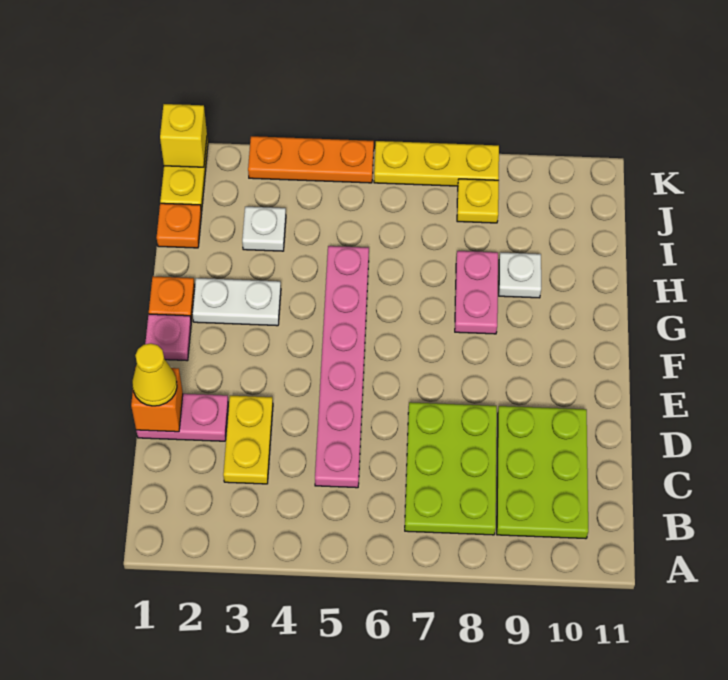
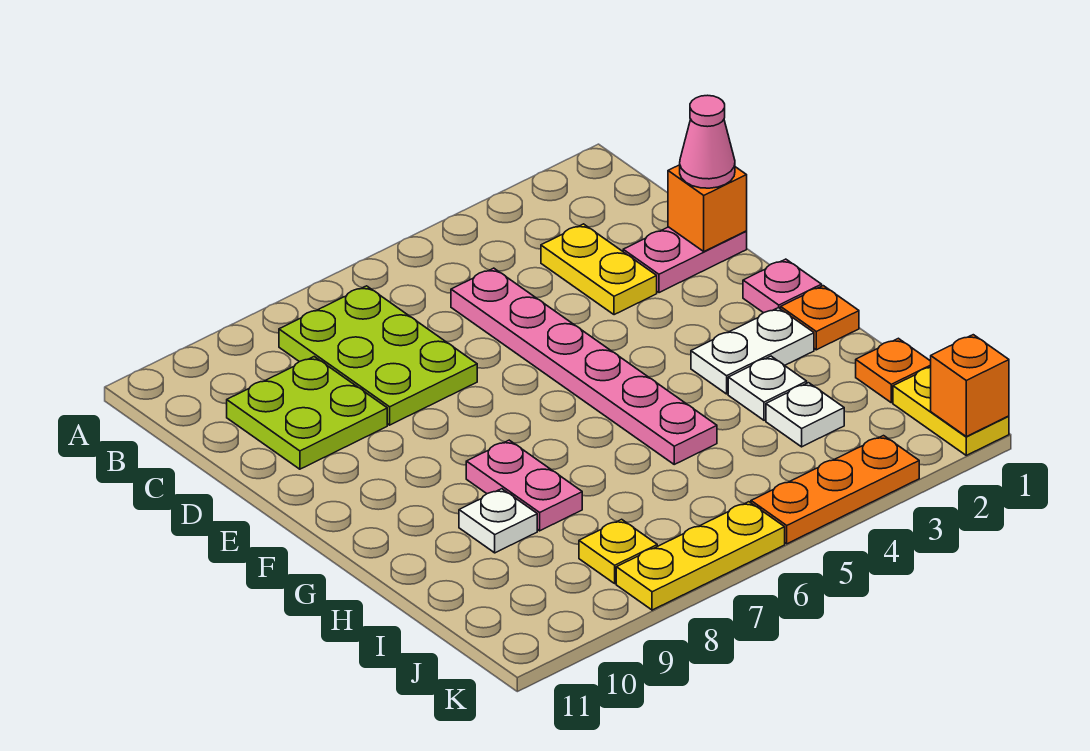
lime 2x3 plate [497,406,588,539] -> lime 2x2 plate [227,357,387,469]
yellow 1x1 cone [132,343,177,406] -> pink 1x1 cone [680,95,735,188]
none -> white 1x1 plate [728,356,807,420]
yellow 1x1 brick [160,104,207,167] -> orange 1x1 brick [930,335,1009,437]

